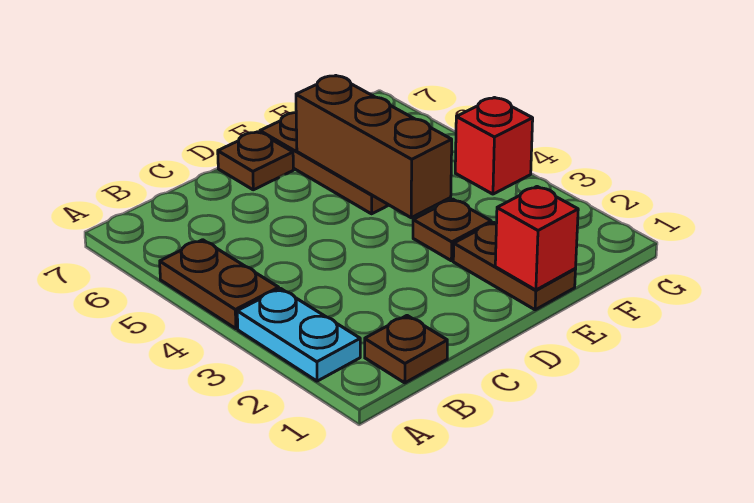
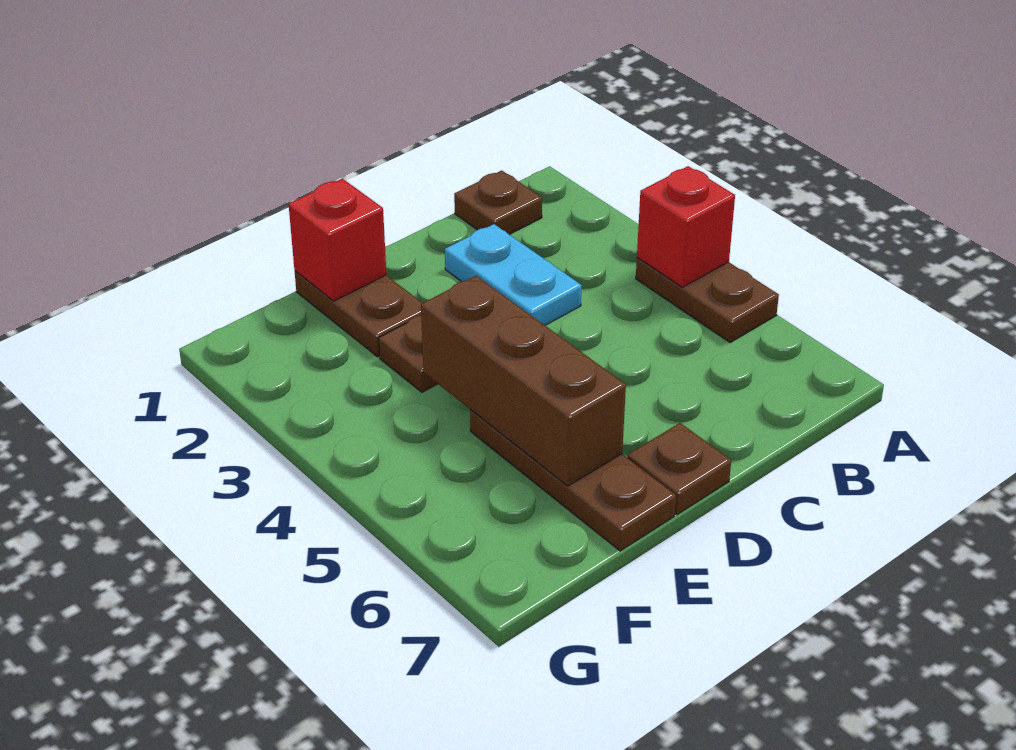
cyan 1x2 plate [237,289,360,381] -> cyan 1x2 plate moved to [445,224,582,325]
red 1x1 brick [455,98,533,194] -> red 1x1 brick moved to [637,166,735,287]

